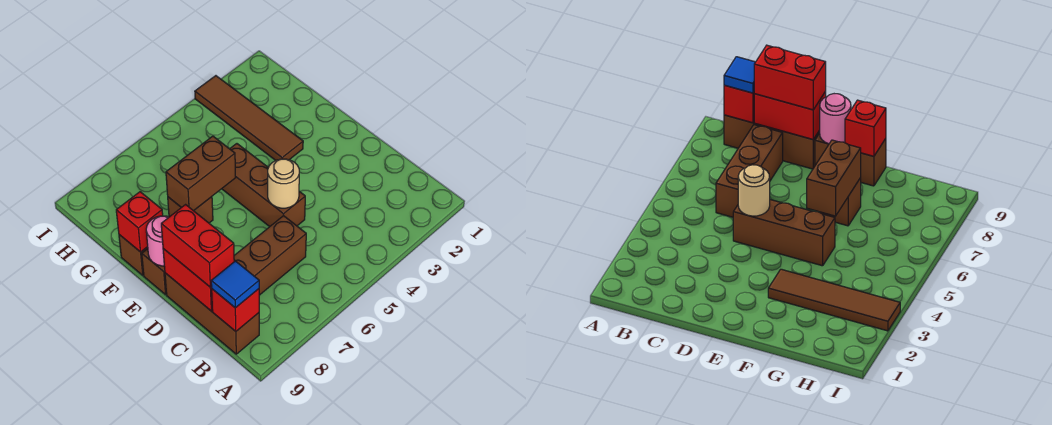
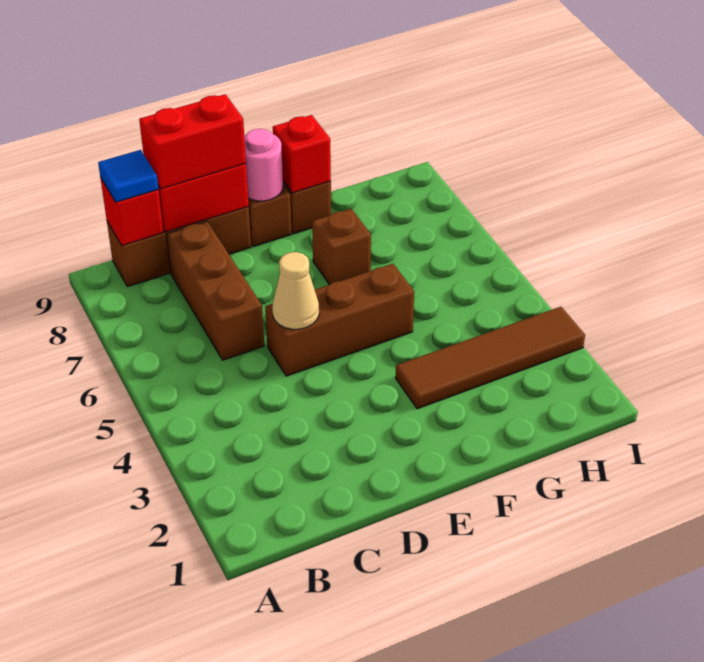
tan 1x1 round brick [268,159,299,208] -> tan 1x1 cone [272,252,319,329]
brown 1x2 brick [166,136,236,211] -> none

